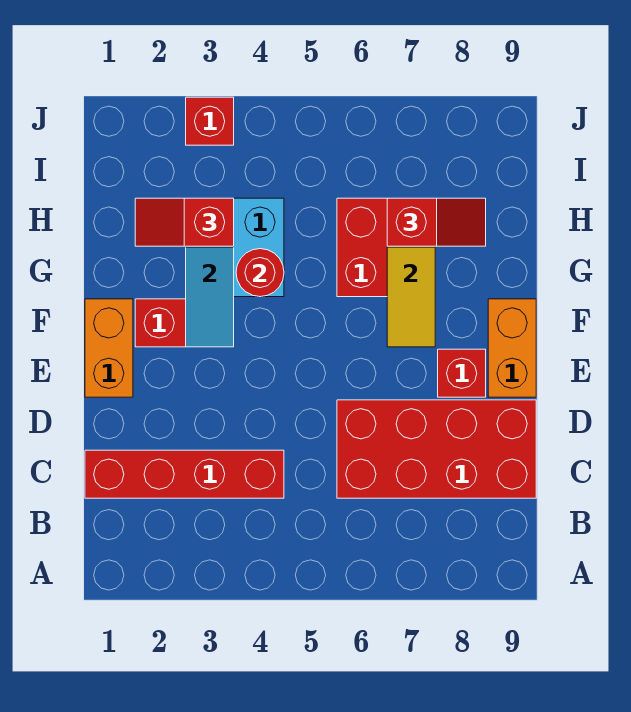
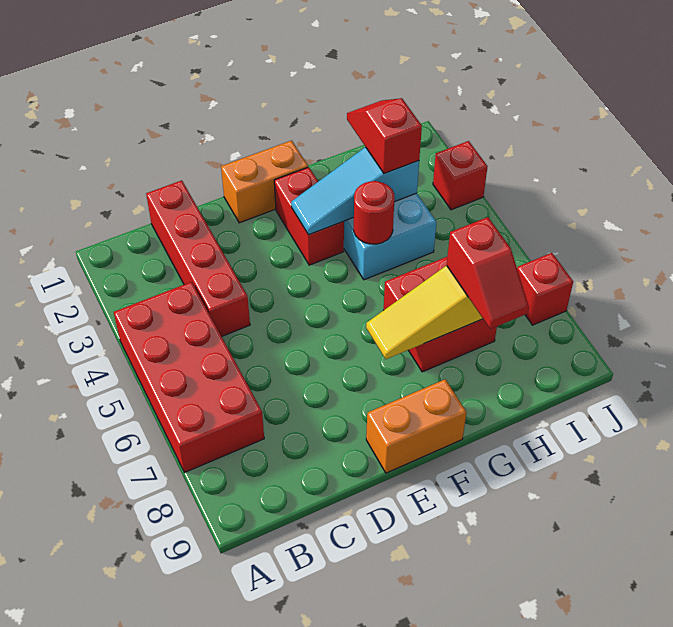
red 2x4 brick [337,400,536,498] -> red 2x4 brick moved to [114,282,264,472]
red 1x1 brick [438,349,486,397] -> red 1x1 brick moved to [517,253,573,325]

